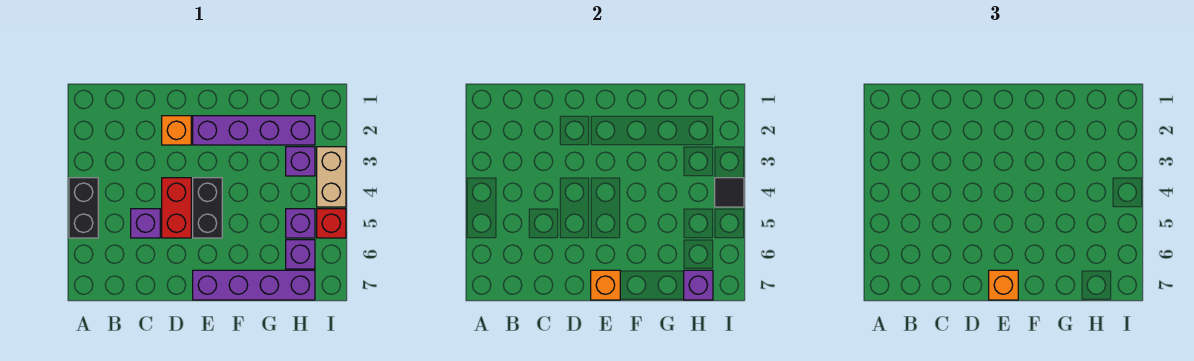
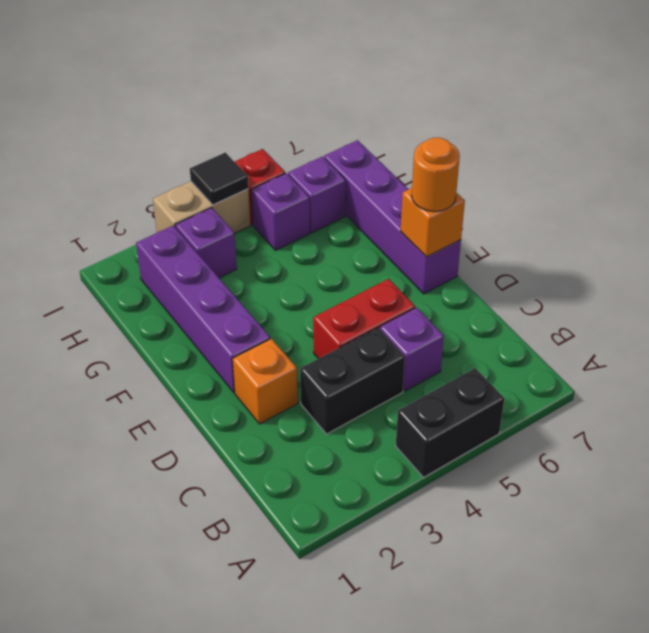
black 1x2 brick [193,178,222,238] -> black 1x2 brick moved to [300,328,405,434]
orange 1x1 brick [989,270,1018,300] -> orange 1x1 round brick [412,138,460,212]
purple 1x1 brick [684,270,713,300] -> none

